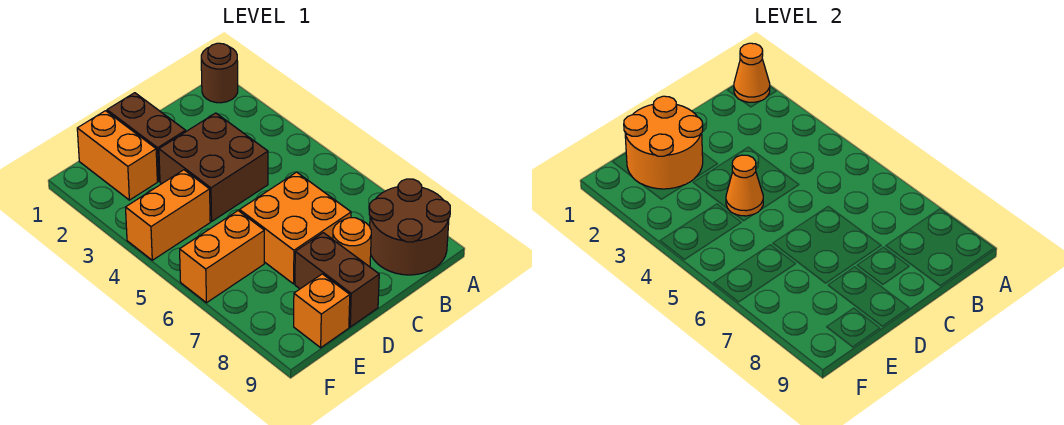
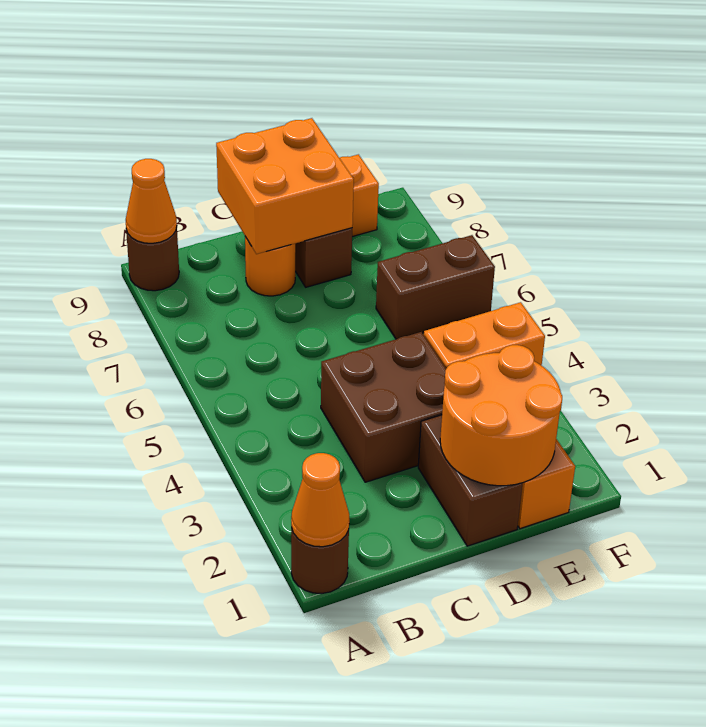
brown 2x2 round brick [369,179,450,275] -> brown 1x1 round brick [126,228,179,291]
orange 2x2 brick [240,172,351,284] -> orange 2x2 brick moved to [216,118,354,254]
orange 1x1 cone [726,155,763,216] -> orange 1x1 cone moved to [126,159,177,243]
orange 1x2 brick [180,211,264,303] -> brown 1x2 brick [376,235,495,339]

